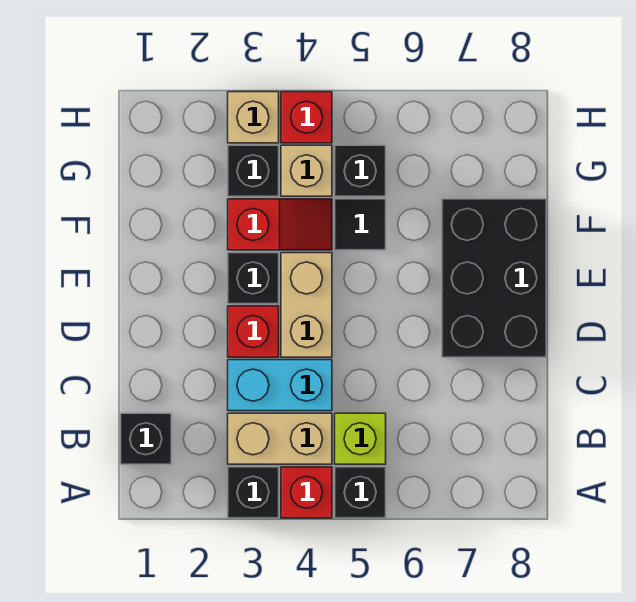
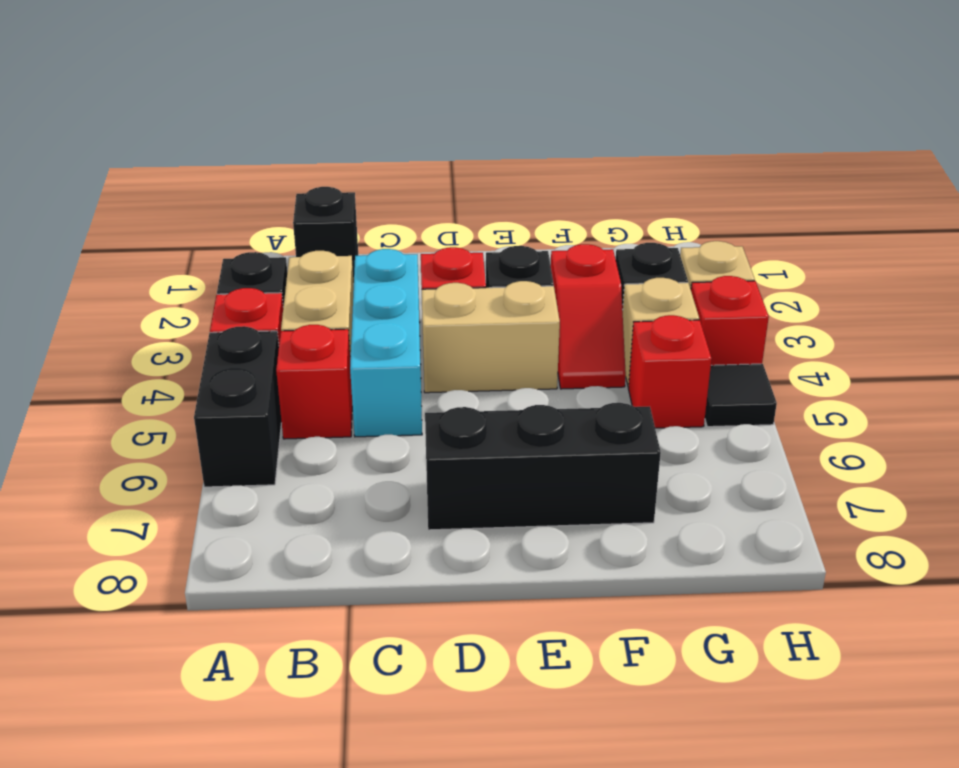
black 1x1 brick [335,467,386,518] -> black 1x2 brick [194,326,282,487]
lime 1x1 brick [335,413,386,464] -> red 1x1 brick [276,325,352,439]
cyan 1x2 brick [228,360,332,411] -> cyan 1x3 brick [350,249,422,437]
black 2x3 brick [442,199,546,357] -> black 1x3 brick [425,402,661,530]
black 1x1 tile [335,199,386,250] -> black 1x1 tile moved to [705,364,777,427]
black 1x1 brick [335,145,386,196] -> red 1x1 brick [628,315,712,428]

